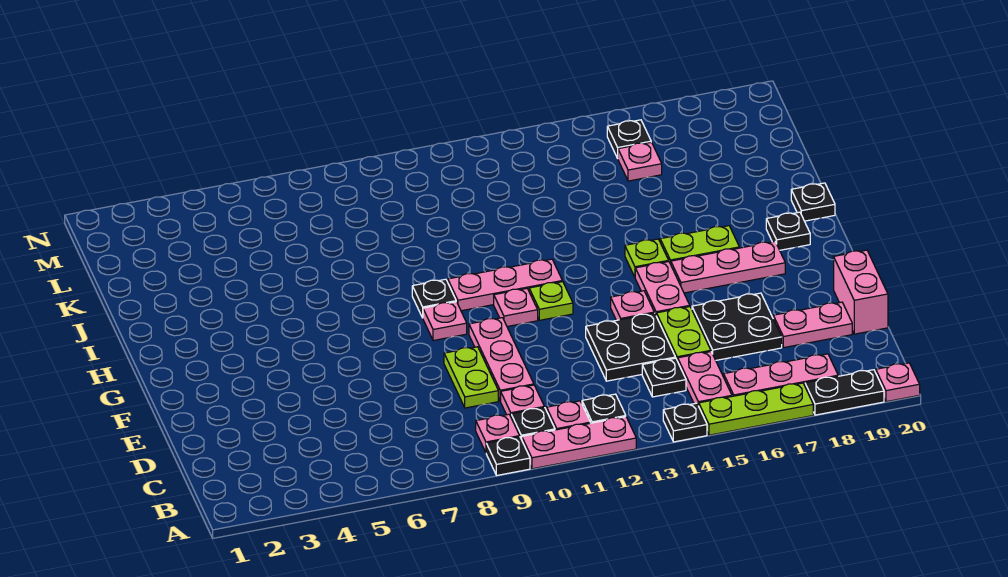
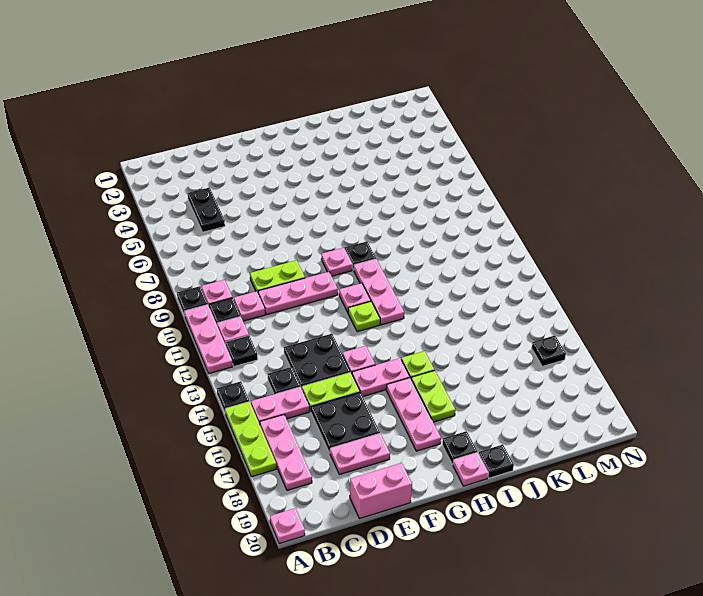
black 1x2 plate [805,370,884,415] -> black 1x2 plate moved to [188,187,225,232]
pink 1x2 plate [773,302,852,348] -> pink 1x2 plate turned to [330,433,390,475]
pink 1x1 plate [618,142,662,181] -> pink 1x1 plate moved to [453,452,488,486]

